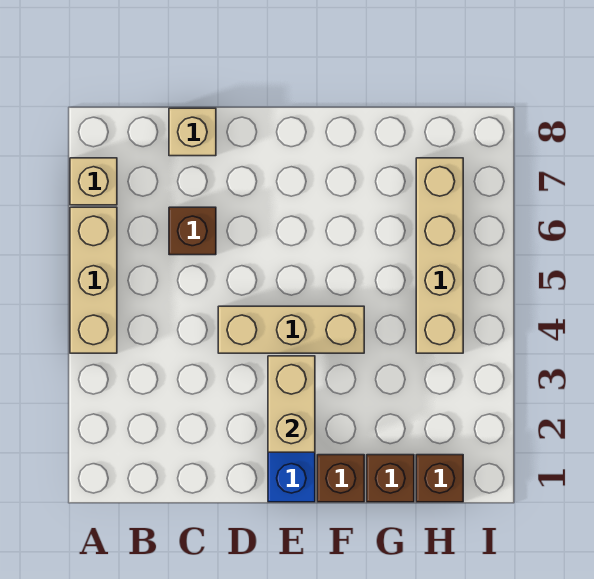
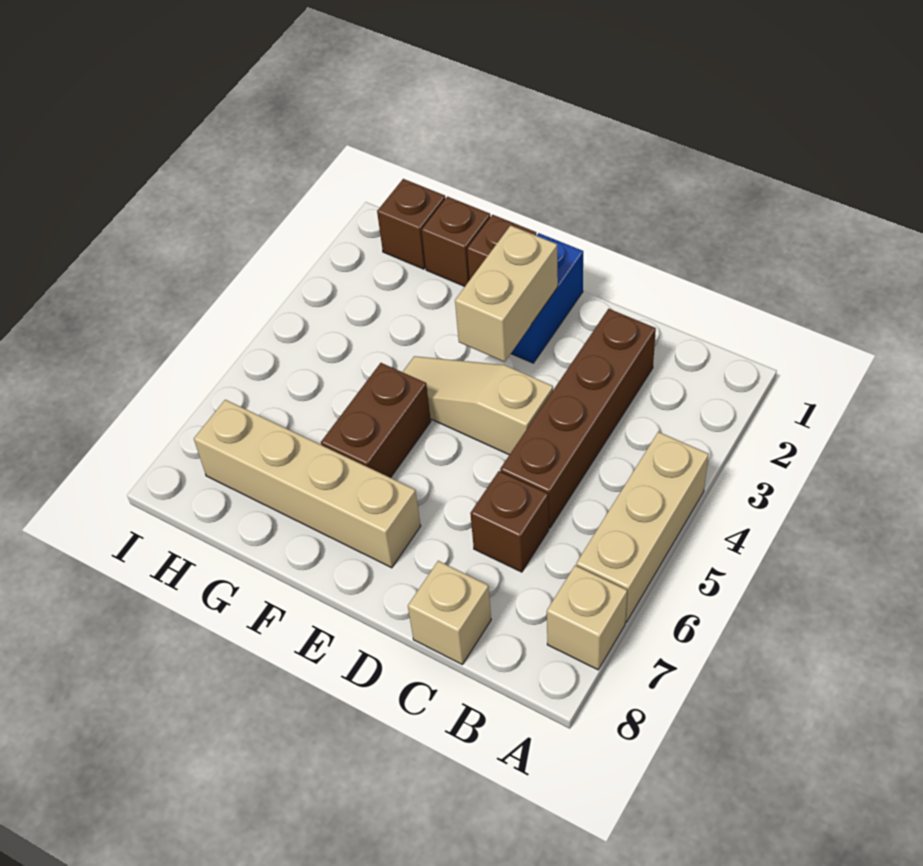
none -> brown 1x4 brick [500,309,656,528]
tan 1x3 brick [218,306,364,353] -> tan 1x3 slope [403,356,553,455]
none -> brown 1x2 brick [321,363,431,478]
tan 1x4 brick [416,158,463,353] -> tan 1x4 brick turned to [194,400,421,568]

